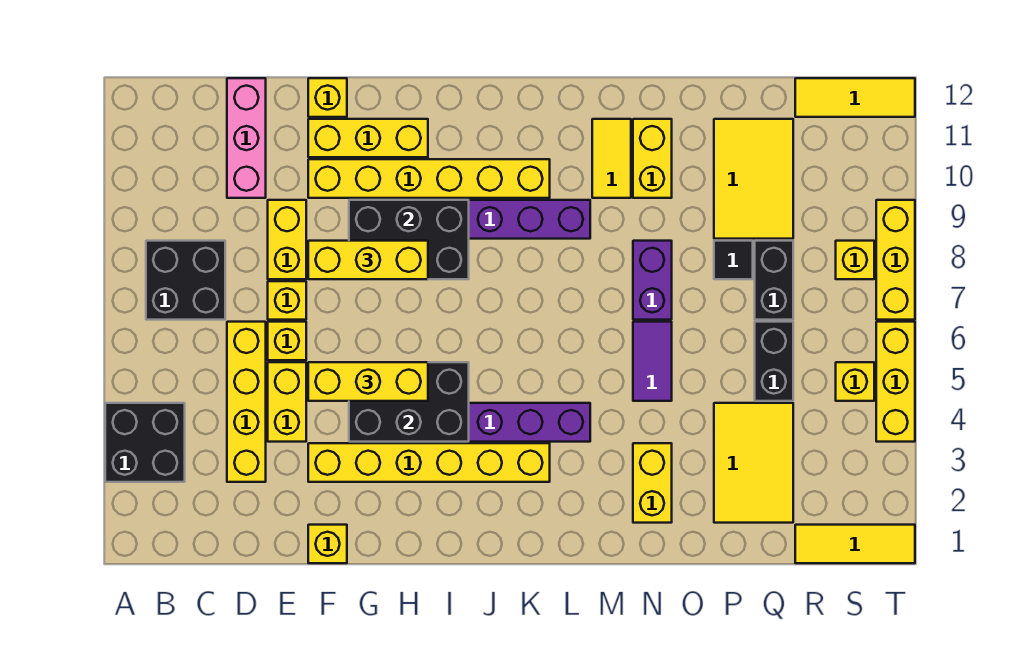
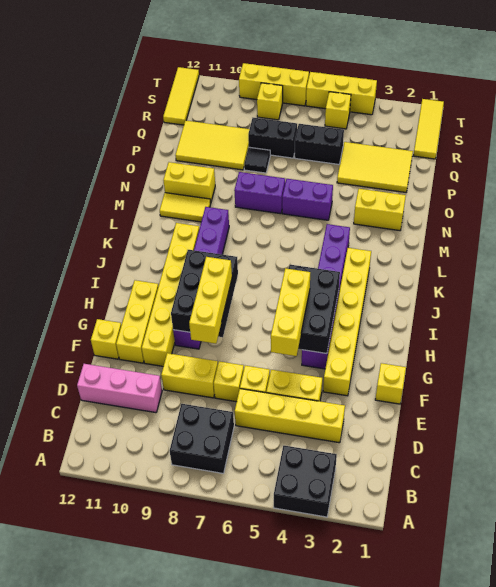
purple 1x2 tile [633,322,672,401] -> purple 1x2 brick [282,179,333,220]

